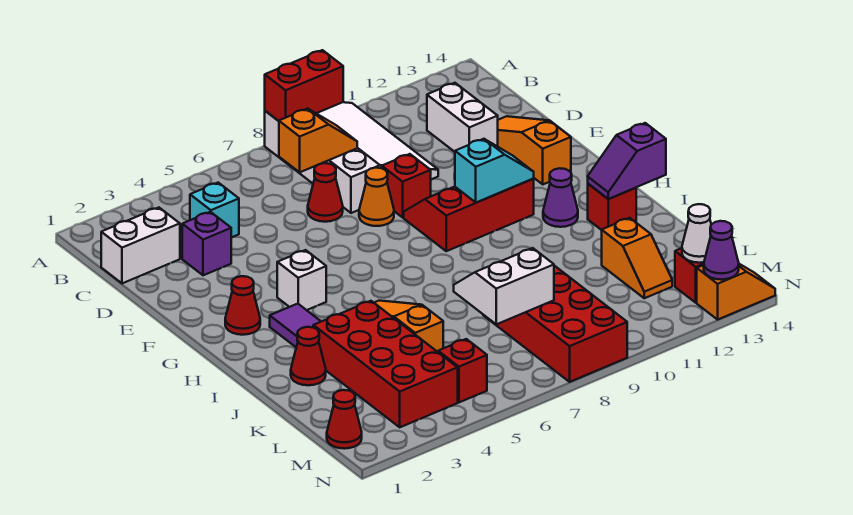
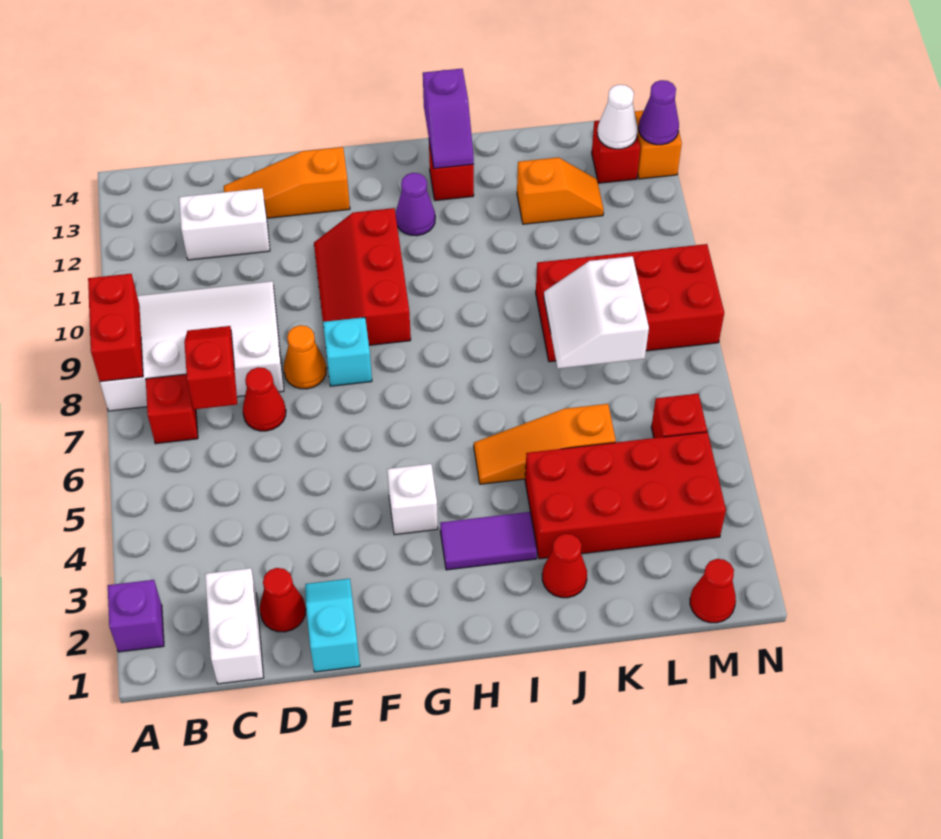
cyan 1x1 brick [190,183,239,238] -> cyan 1x1 brick moved to [323,317,372,386]
orange 1x2 slope [279,109,357,172] -> red 1x2 slope [184,326,237,409]
purple 1x1 brick [182,212,231,275] -> purple 1x1 brick moved to [108,580,164,652]
red 1x1 brick [382,154,431,217] -> red 1x1 brick moved to [146,374,198,444]
red 1x1 cone [225,276,260,335] -> red 1x1 cone moved to [260,568,306,632]
cyan 1x2 slope [455,139,534,203] -> cyan 1x2 slope moved to [305,579,360,672]

